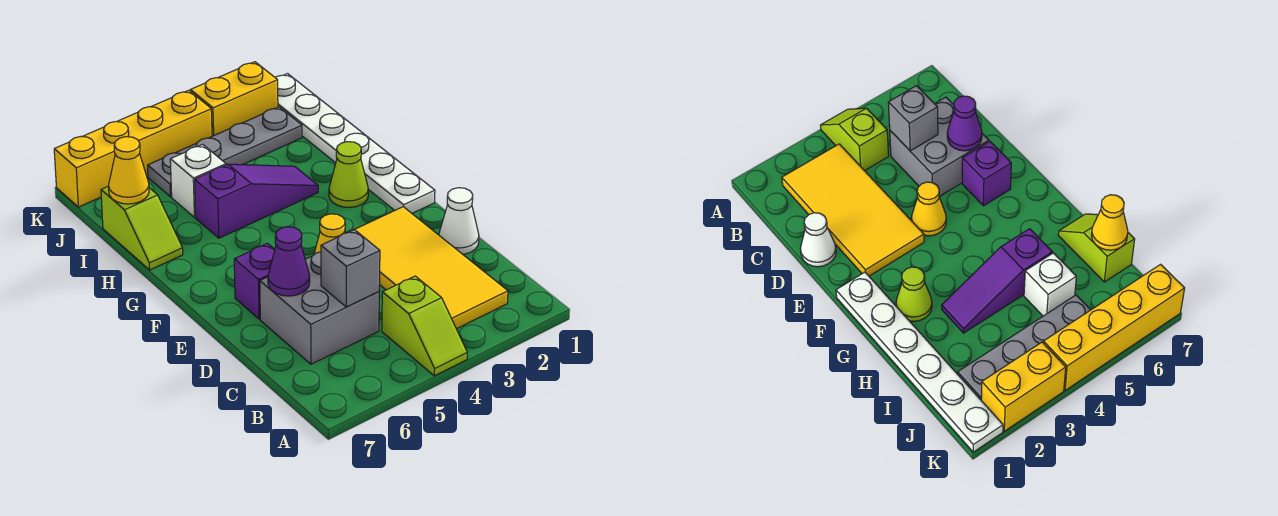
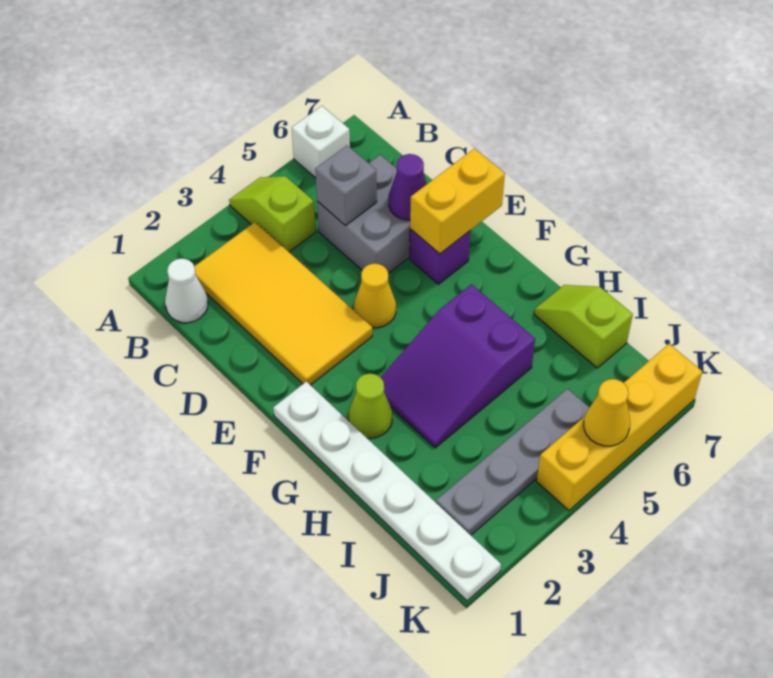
white 1x1 cone [439,188,479,254] -> white 1x1 cone moved to [165,259,208,323]
purple 1x3 slope [195,164,318,238] -> purple 2x3 slope [380,284,535,448]
white 1x1 brick [170,145,226,217] -> white 1x1 brick moved to [292,106,350,178]
yellow 1x1 cone [109,137,149,204] -> yellow 1x1 cone moved to [584,379,630,446]
yellow 1x2 brick [190,62,278,136] -> yellow 1x2 brick moved to [410,149,505,254]

